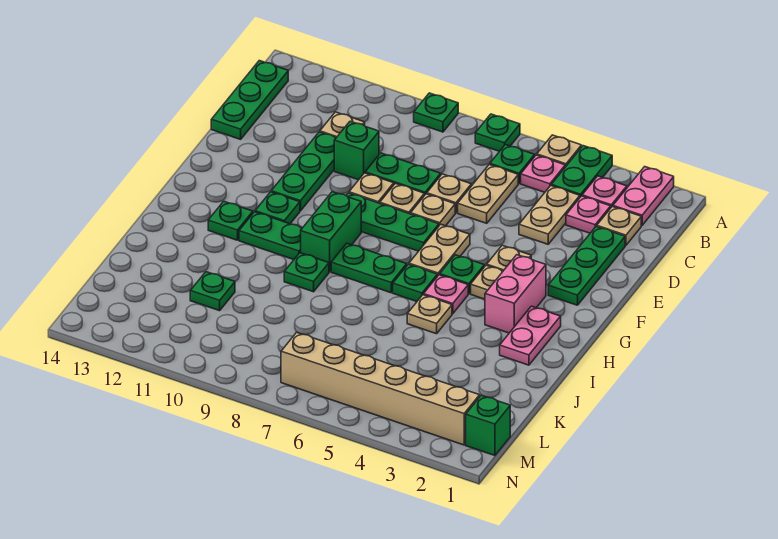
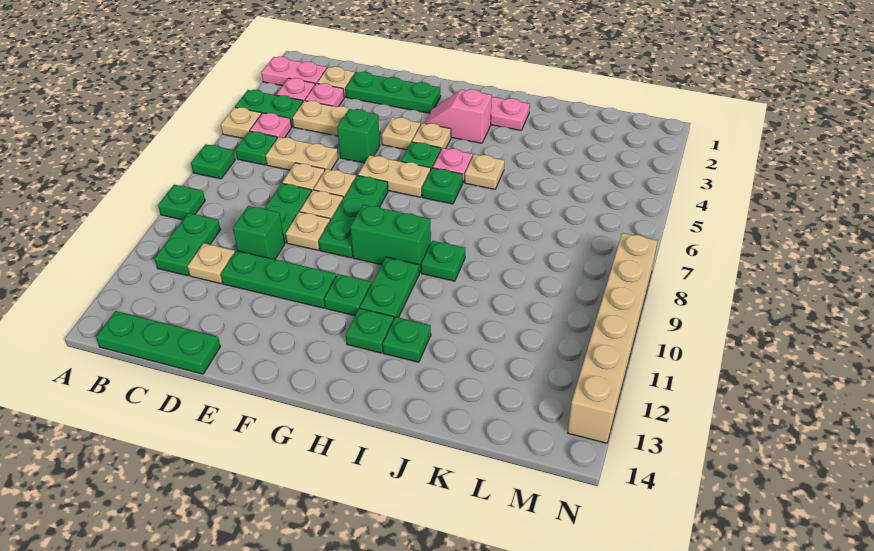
pink 1x2 brick [485,255,546,333] -> pink 1x2 slope [425,89,492,143]
green 1x2 plate [331,243,407,293] -> green 1x2 plate moved to [154,213,220,276]
green 1x1 plate [190,272,235,311] -> green 1x1 plate moved to [383,317,431,362]
green 1x1 brick [466,395,510,456] -> green 1x1 brick moved to [337,109,380,163]
tan 1x6 brick [281,332,480,445] -> tan 1x6 brick moved to [568,233,658,443]

